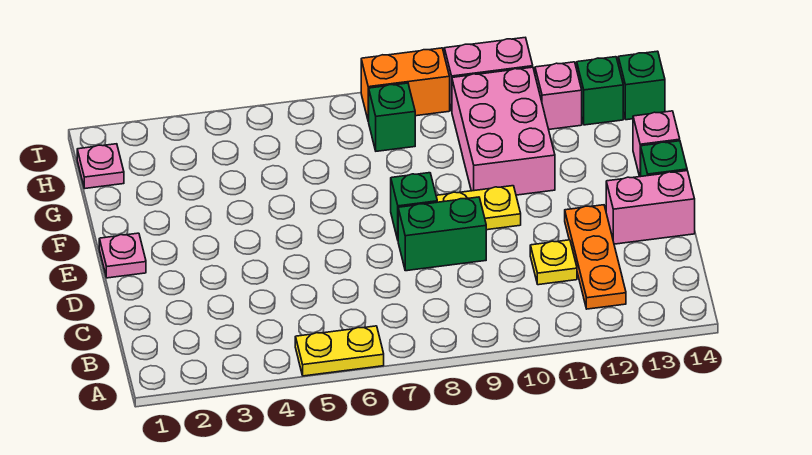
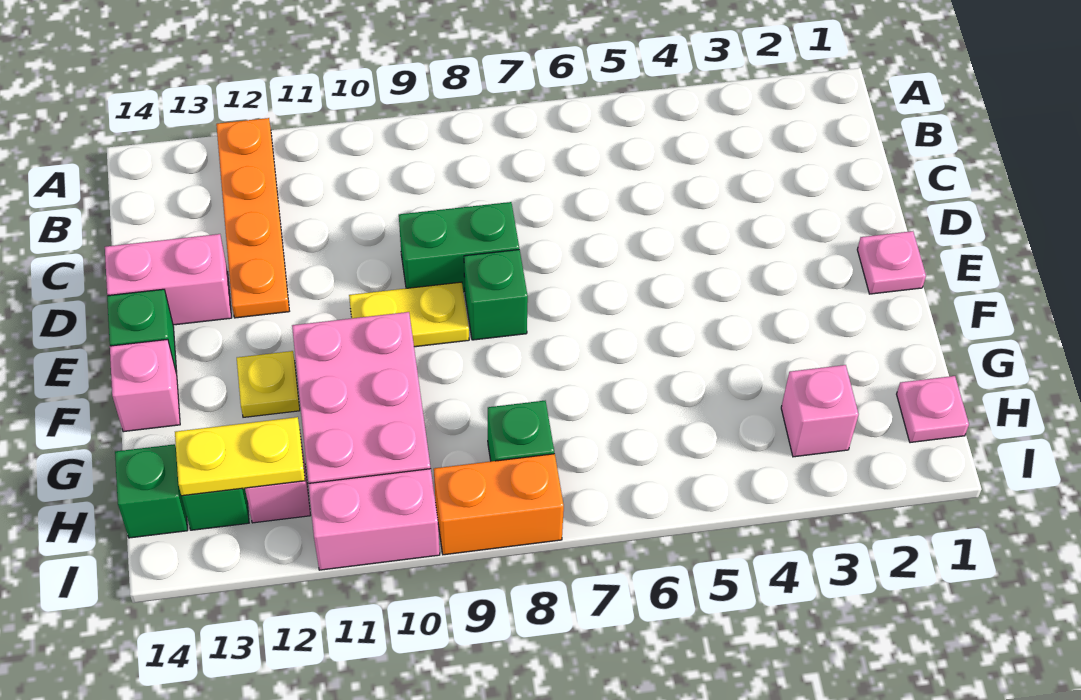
yellow 1x2 plate [295,326,384,376] -> yellow 1x2 plate moved to [175,417,305,496]
orange 1x3 plate [565,205,626,309] -> orange 1x4 plate [216,118,289,318]
yellow 1x1 plate [530,240,577,285] -> yellow 1x1 plate moved to [237,351,300,417]
none -> pink 1x1 brick [781,365,859,457]

